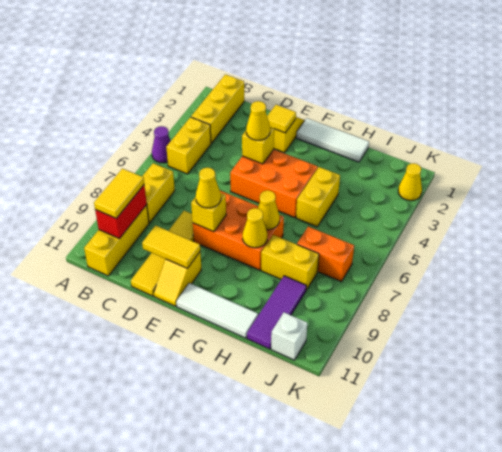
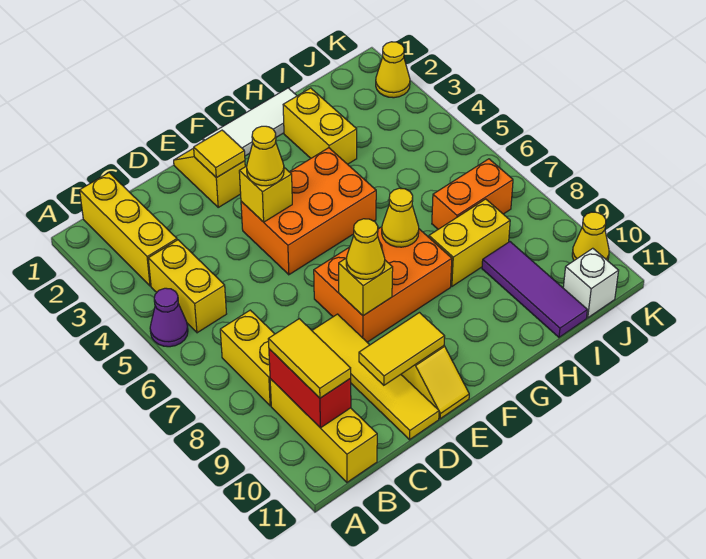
white 1x3 tile [176,283,258,338] -> none
yellow 1x1 cone [243,208,267,248] -> yellow 1x1 cone moved to [572,212,609,261]
yellow 1x2 brick [296,167,340,227] -> yellow 1x2 brick moved to [283,88,357,164]

